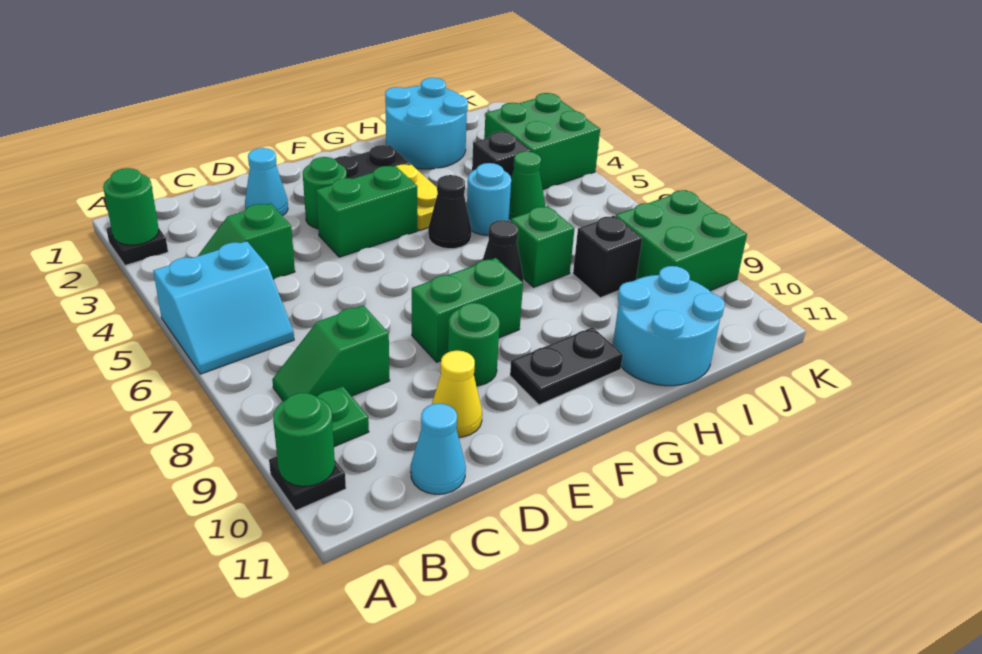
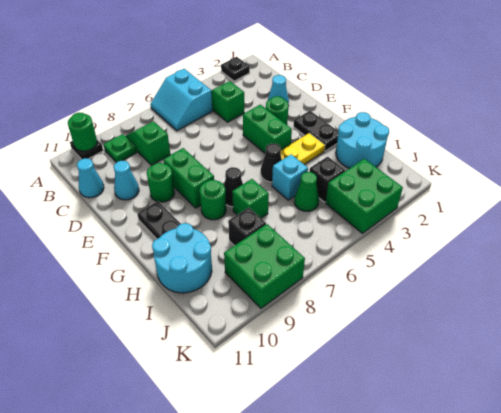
green 1x1 round brick [103,168,159,245] -> green 1x1 round brick moved to [200,180,226,220]
yellow 1x1 cone [432,350,482,437] -> cyan 1x1 cone [114,161,139,200]
cyan 1x1 round brick [467,163,511,236] -> cyan 1x1 brick [272,154,308,200]

